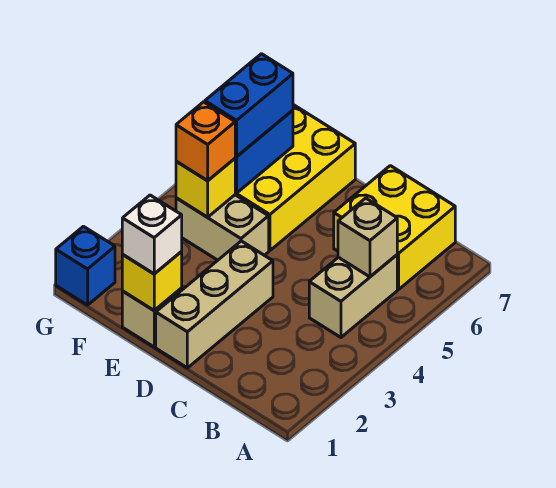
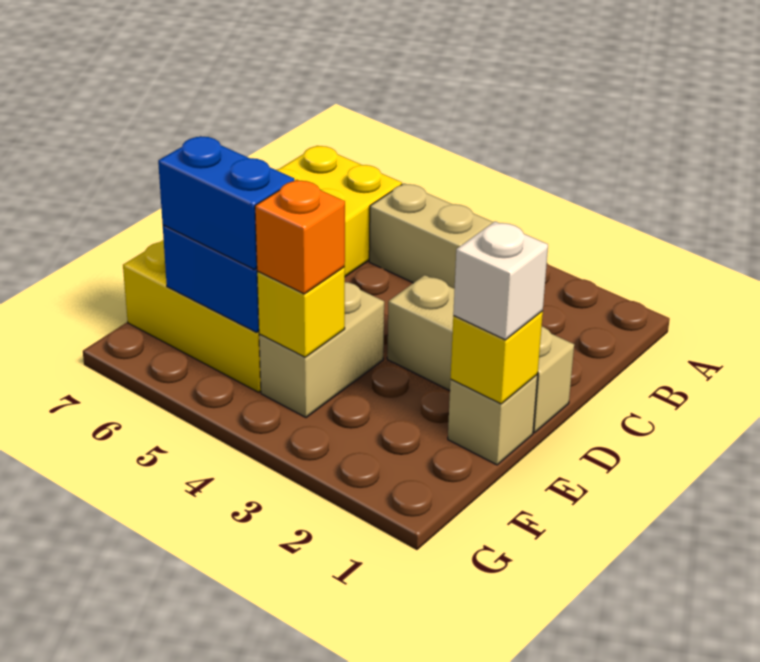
tan 1x1 brick [338,198,397,277] -> none
blue 1x1 brick [56,226,115,305] -> none

